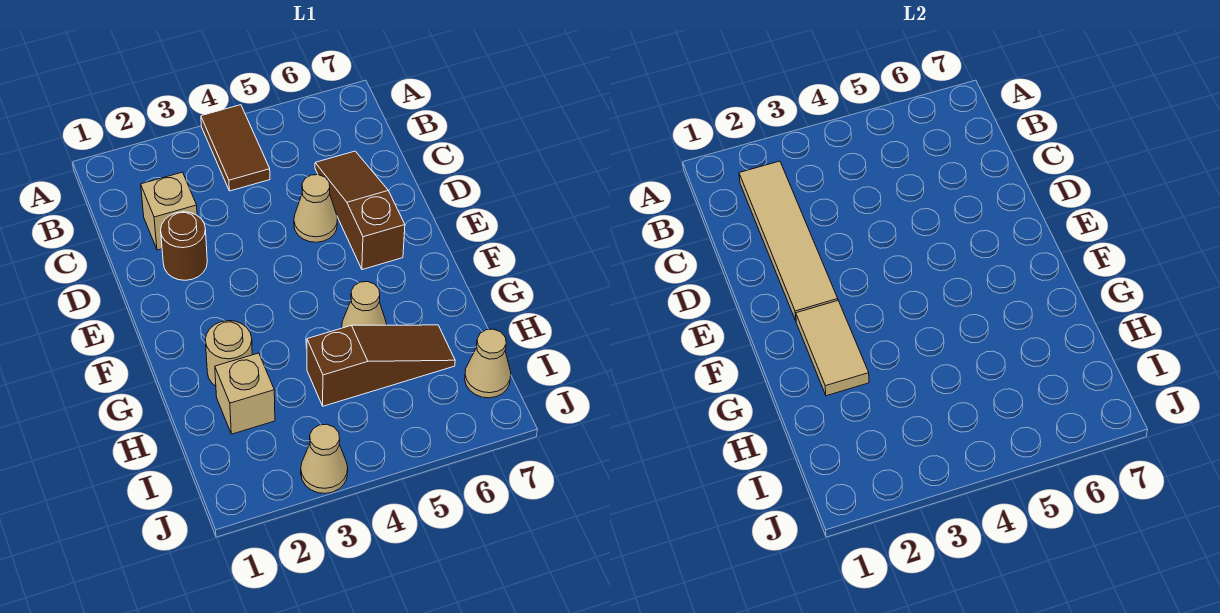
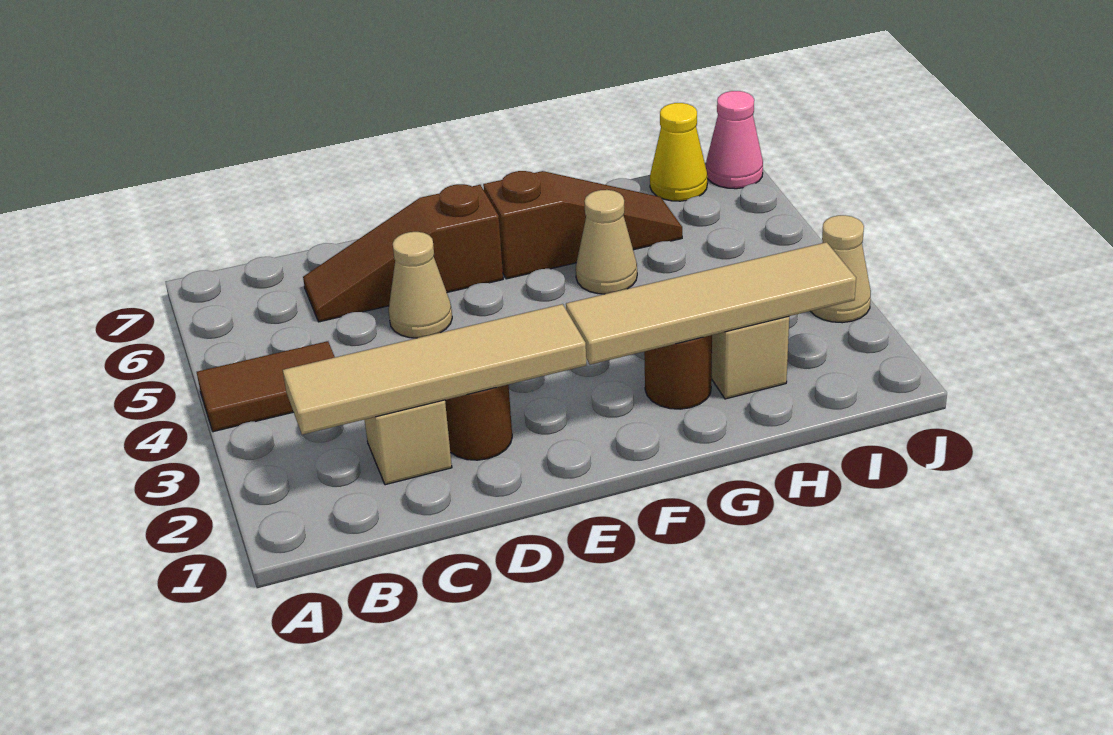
tan 1x2 tile [796,301,869,396] -> tan 1x4 tile [566,242,856,365]
tan 1x1 round brick [205,321,252,386] -> brown 1x1 round brick [644,335,712,409]
brown 1x3 slope [307,325,455,406] -> brown 1x3 slope turned to [483,171,682,279]
tan 1x1 cone [465,329,511,398] -> yellow 1x1 cone [650,103,707,201]
none -> pink 1x1 cone [706,91,763,189]

